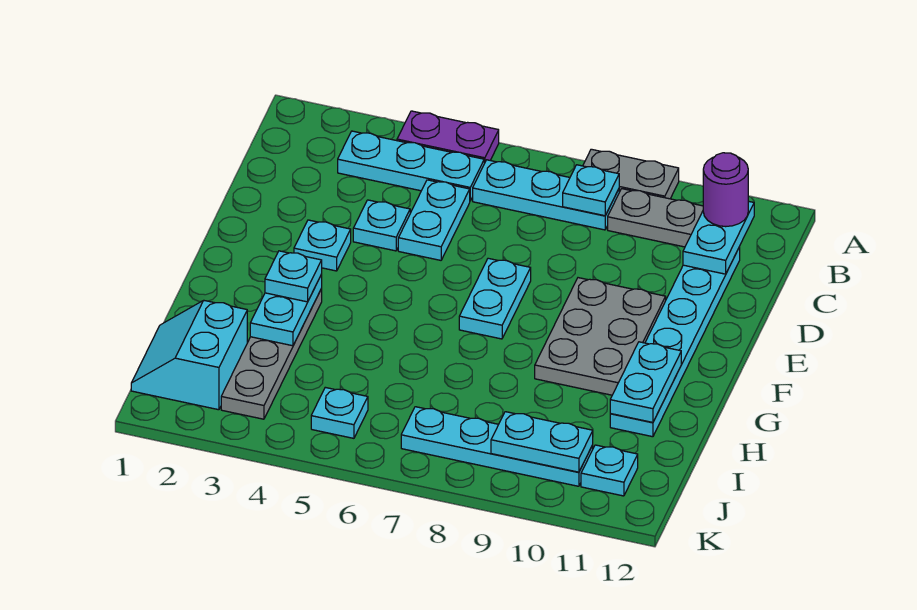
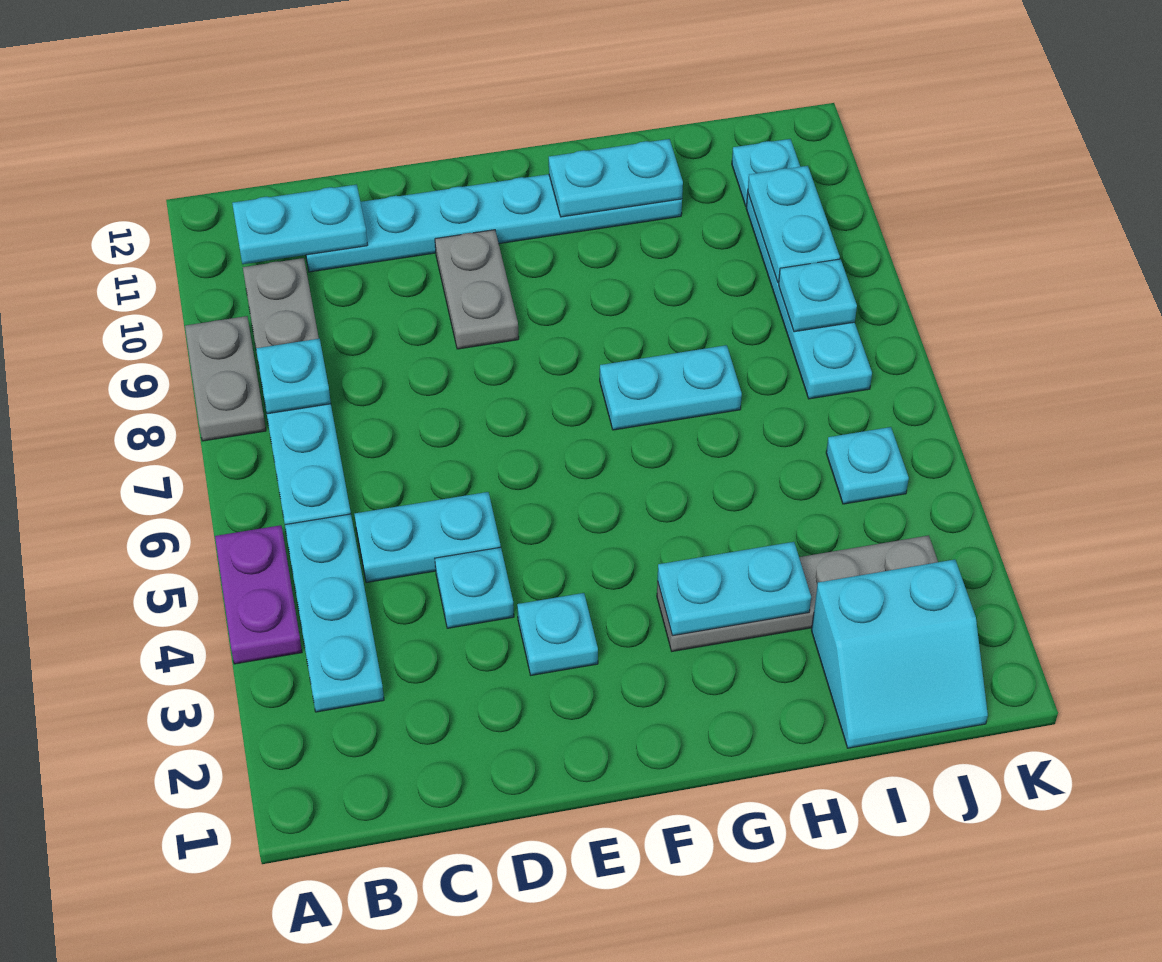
purple 1x1 round brick [703,153,748,227] -> none
cyan 1x2 plate [459,258,531,339] -> cyan 1x2 plate moved to [600,345,742,430]
grey 2x3 plate [535,278,666,395] -> grey 1x2 plate [435,230,519,349]
cyan 1x1 plate [265,251,322,302] -> cyan 1x1 plate moved to [779,259,857,332]

